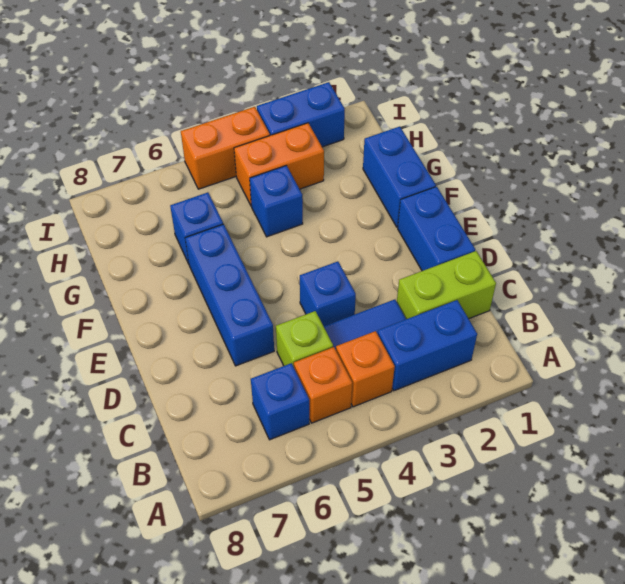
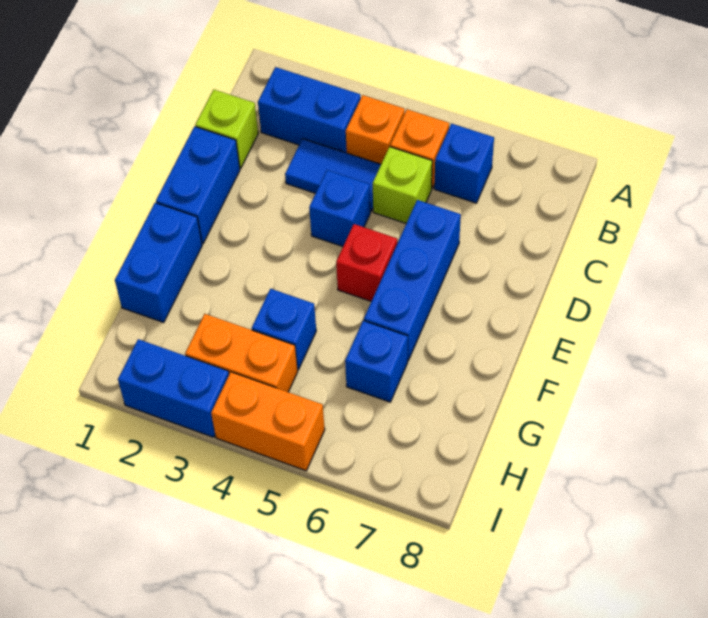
lime 1x2 brick [397,251,496,319] -> lime 1x1 brick [195,90,258,168]
none -> red 1x1 brick [336,224,397,301]

